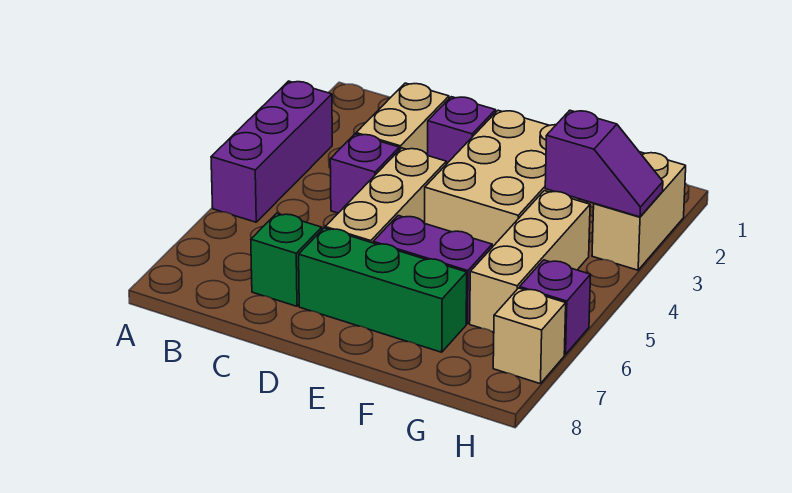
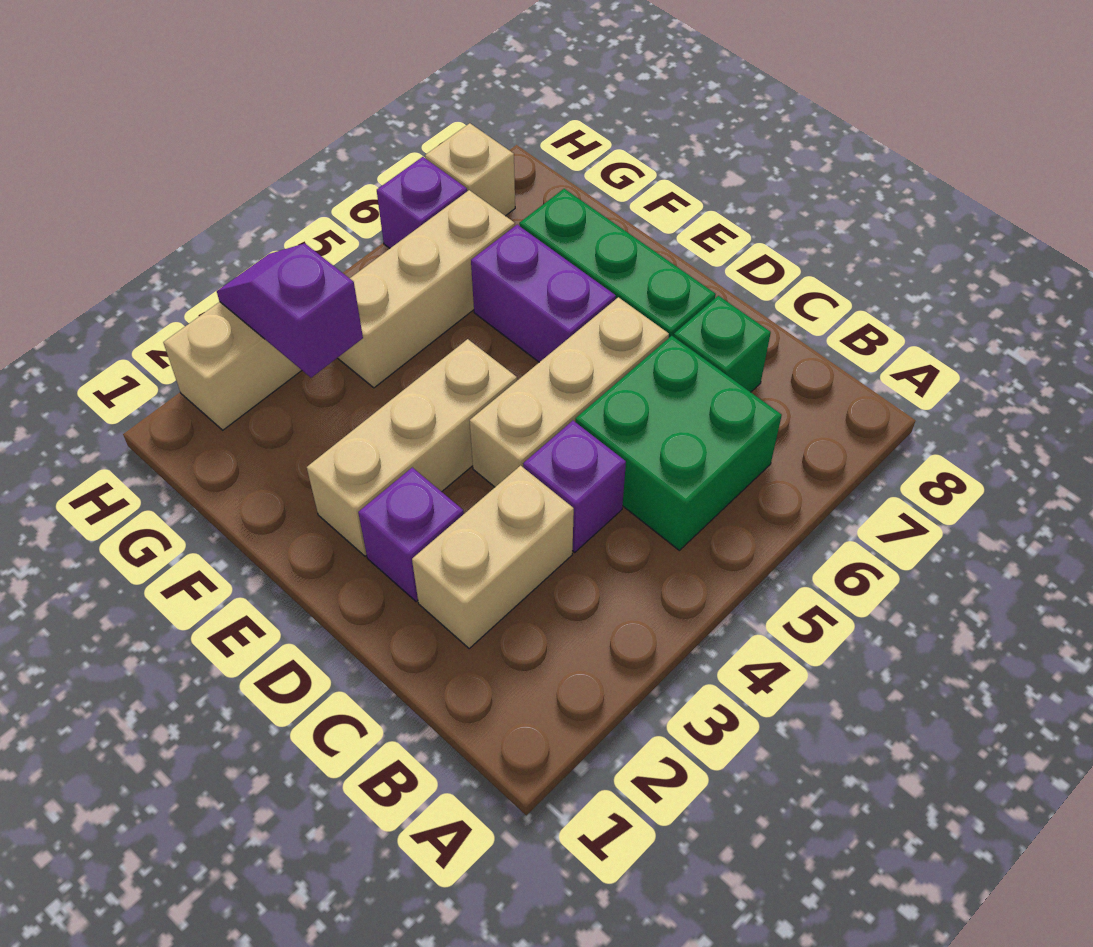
purple 1x3 brick [211,81,332,222] -> none
none -> green 2x2 brick [575,336,782,550]
tan 2x3 brick [425,110,579,247] -> tan 1x3 brick [307,339,517,556]

